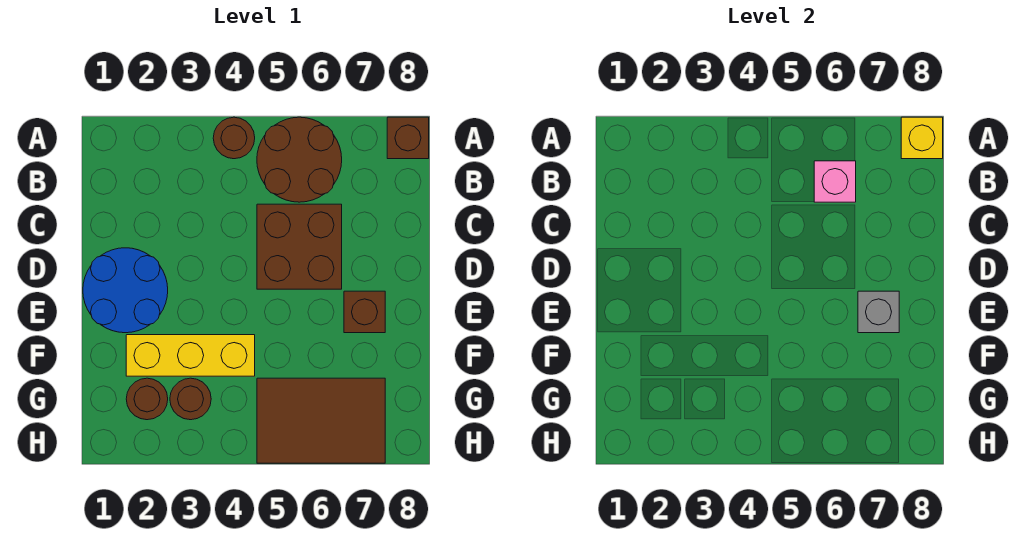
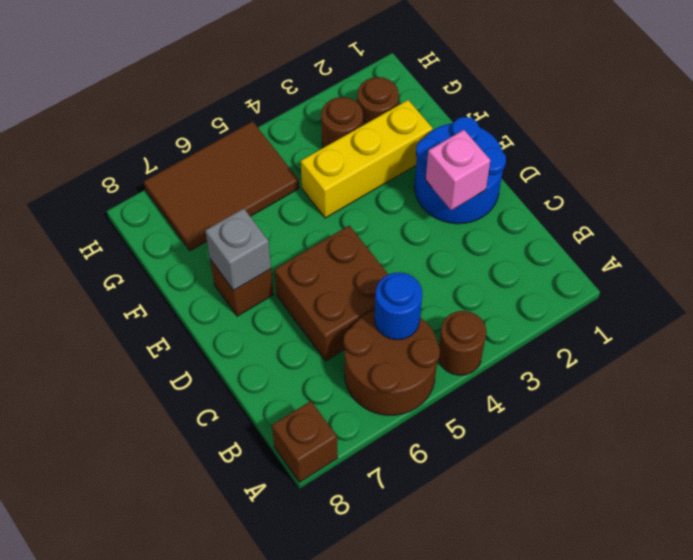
yellow 1x1 brick [901,117,943,159] -> none
none -> blue 1x1 round brick [375,272,422,340]
pink 1x1 brick [814,161,856,202] -> pink 1x1 brick moved to [426,130,490,210]

